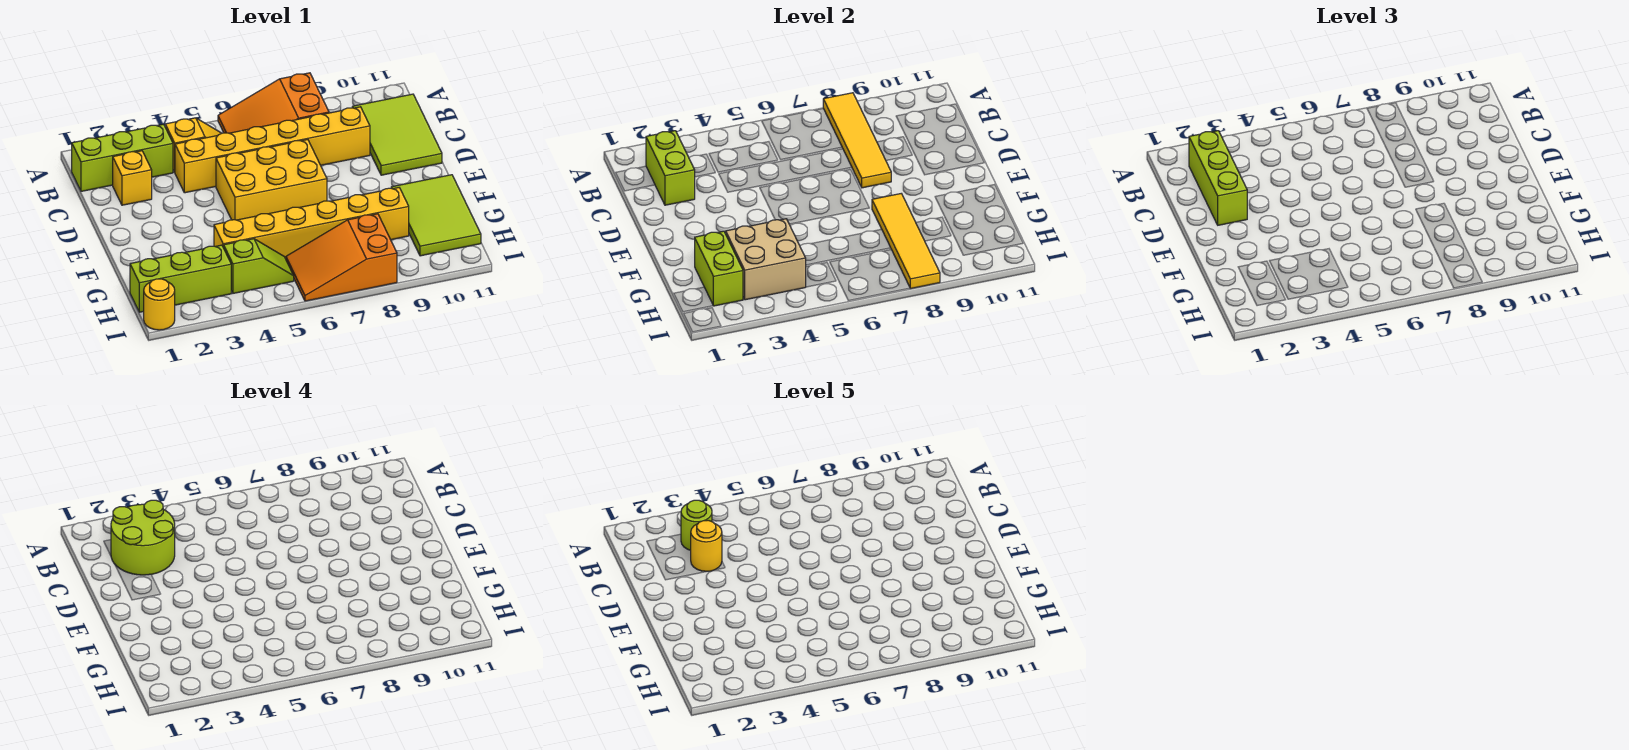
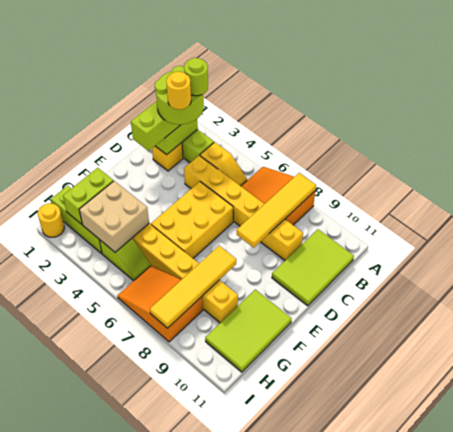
yellow 2x3 brick [216,140,327,220] -> yellow 2x3 brick turned to [151,182,233,258]

